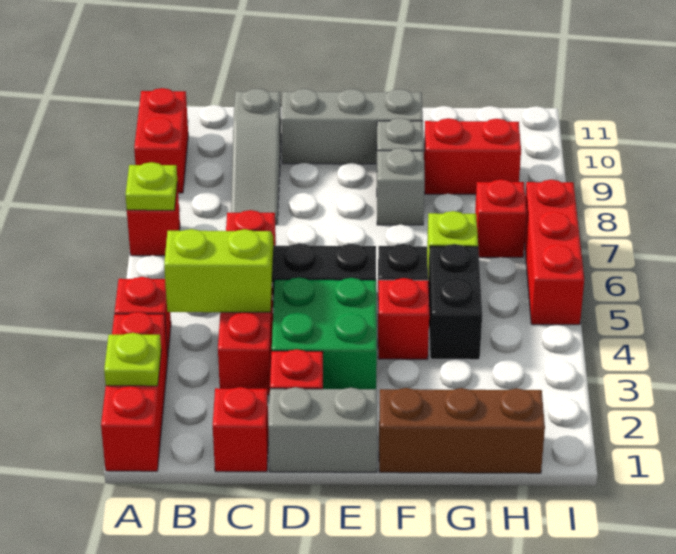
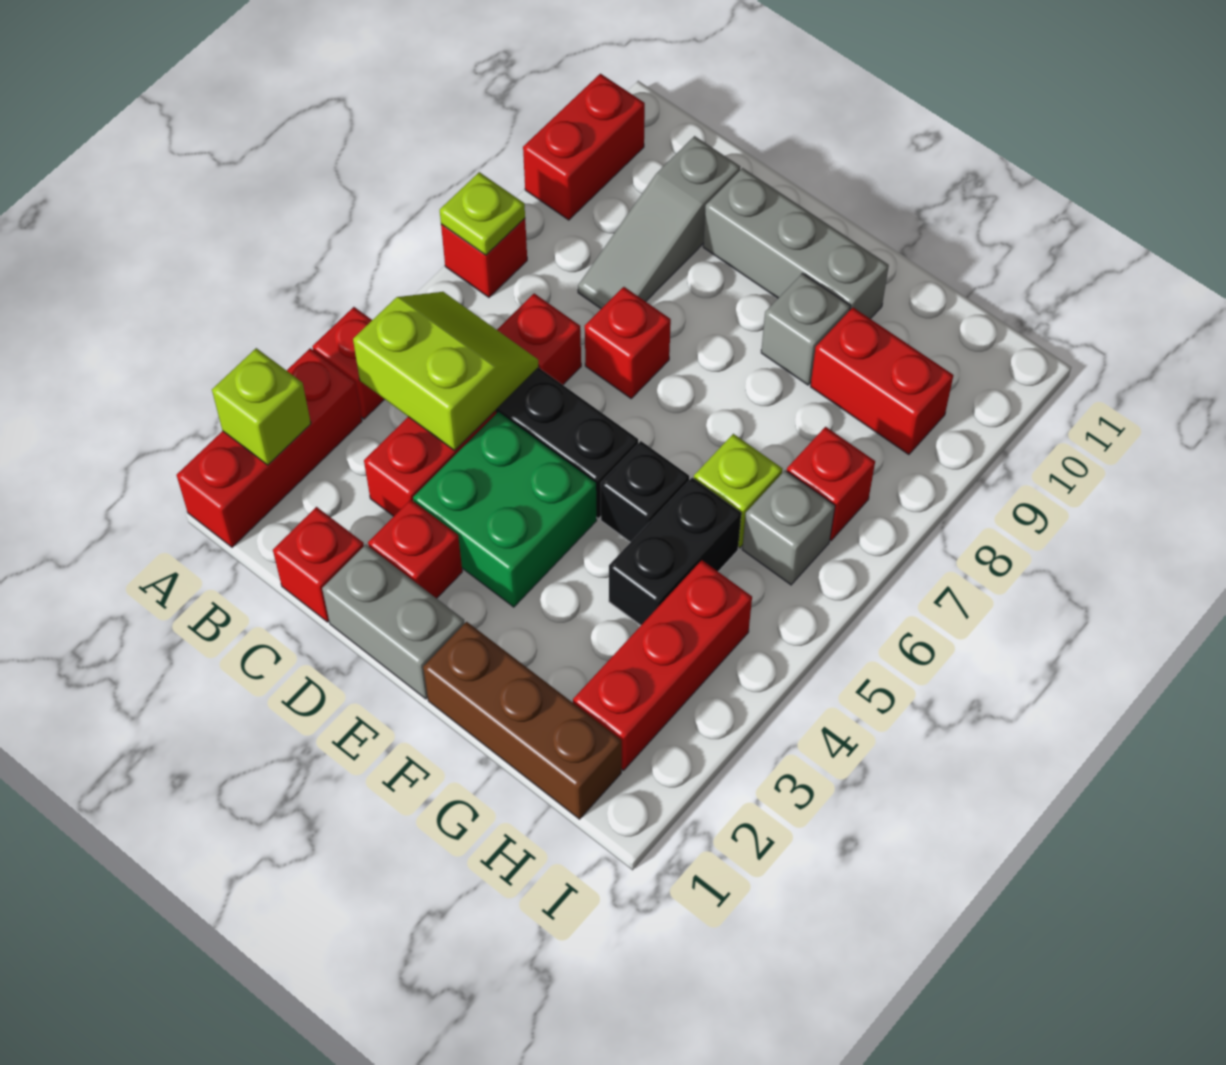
lime 1x1 plate [104,333,161,386] -> lime 1x1 brick [212,348,311,465]
red 1x1 brick [378,278,429,359] -> red 1x1 brick moved to [585,287,671,398]
grey 1x1 brick [377,148,425,225] -> grey 1x1 brick moved to [742,470,835,585]
red 1x3 brick [524,180,584,325] -> red 1x3 brick moved to [573,560,752,770]

